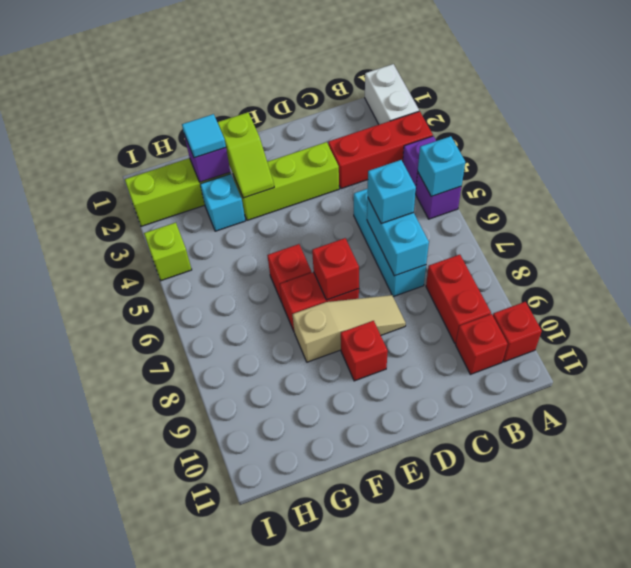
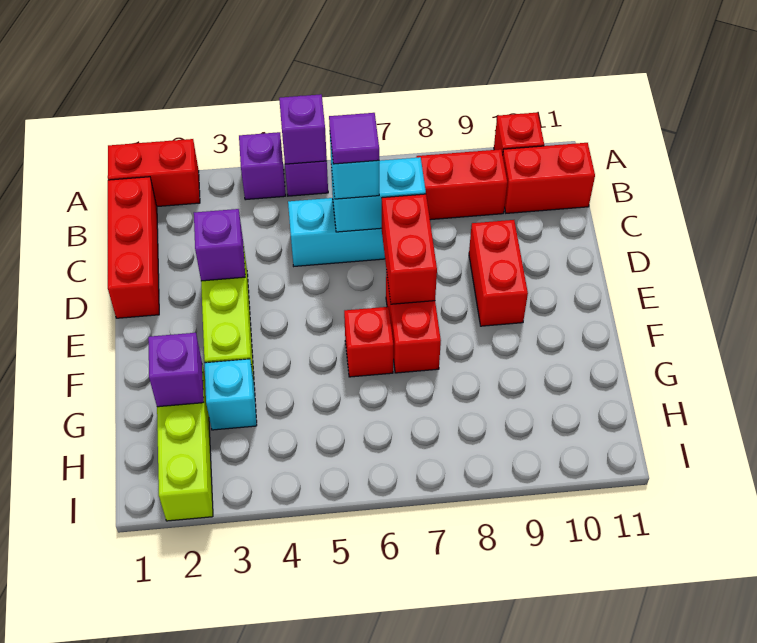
white 1x2 brick [365,64,419,125] -> red 1x2 brick [108,139,200,207]
red 1x3 brick [328,111,433,189] -> red 1x3 brick moved to [108,177,159,318]
cyan 1x1 brick [418,136,465,196] -> purple 1x1 brick [279,94,327,164]
red 1x1 brick [456,314,507,374] -> red 1x2 brick [503,143,595,213]
none -> purple 1x1 tile [329,113,379,164]
none -> purple 1x1 brick [194,209,245,281]
tan 1x3 slope [292,295,406,362] -> none
red 1x1 brick [312,238,359,300] -> red 1x2 brick [381,194,437,304]
red 1x1 brick [341,321,388,381] -> red 1x2 brick [469,220,528,326]
lime 1x2 slope [217,112,274,198] -> none
cyan 1x1 tile [182,114,226,158] -> none
lime 1x1 brick [144,223,192,281] -> none

